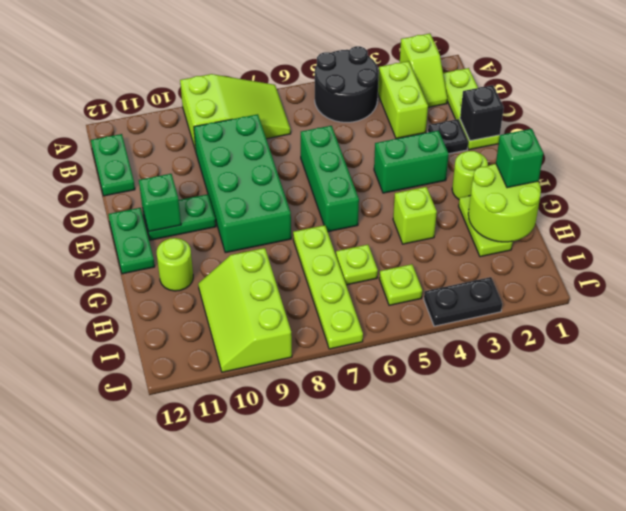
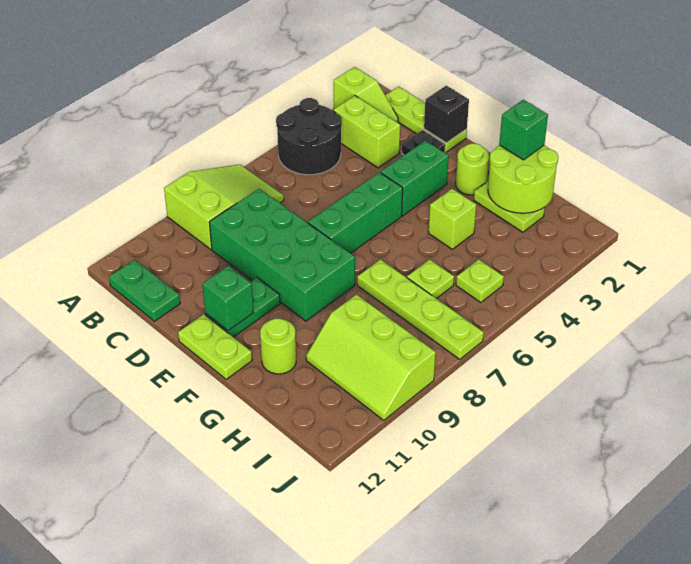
green 1x3 brick [301,126,359,232] -> green 1x3 brick turned to [308,172,403,253]
green 1x2 plate [108,208,155,274] -> lime 1x2 plate [178,314,252,379]
black 1x2 plate [424,277,502,326] -> none

